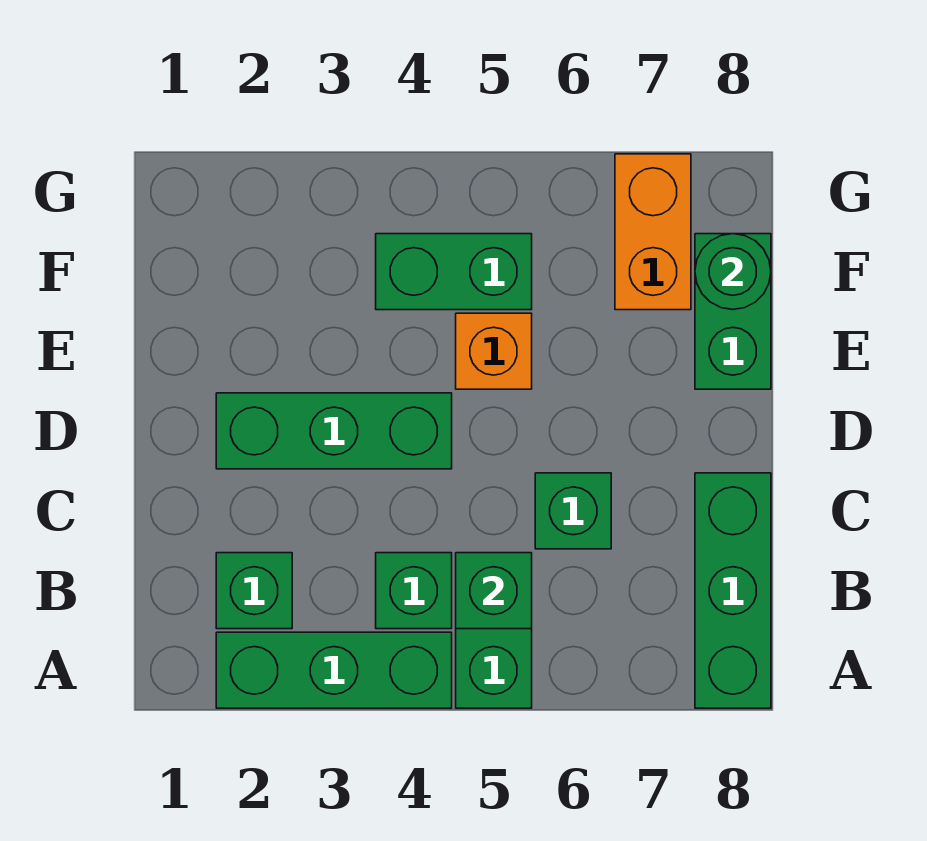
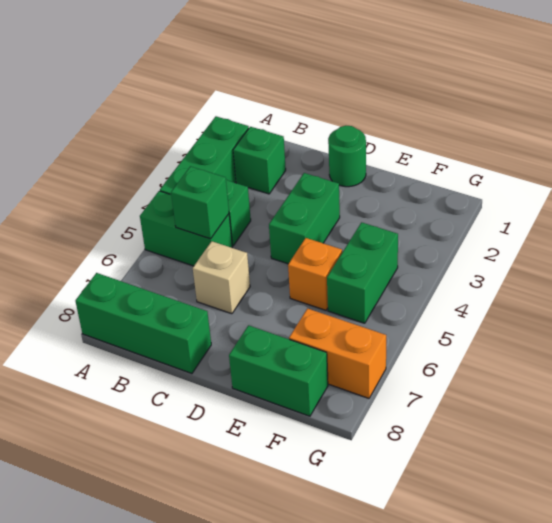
green 1x1 brick [535,473,611,549] -> tan 1x1 brick [193,241,250,314]
green 1x3 brick [216,393,452,469] -> green 1x2 brick [269,173,340,264]
green 1x1 round brick [695,234,771,309] -> green 1x1 round brick moved to [328,126,366,187]

